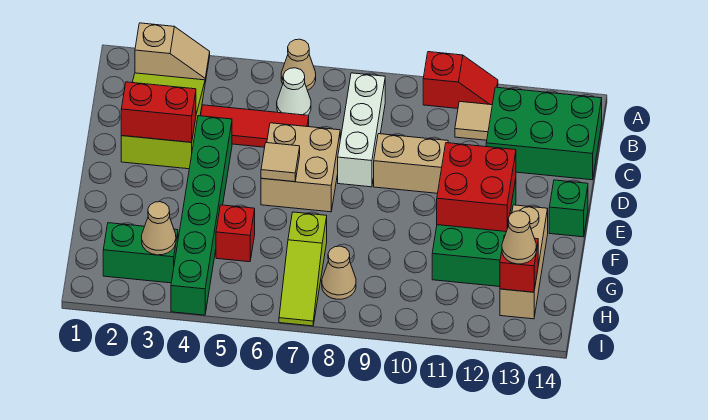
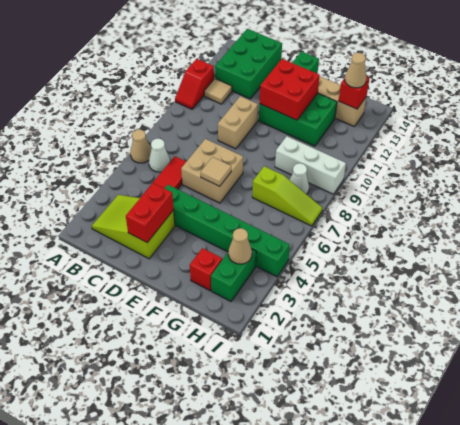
tan 1x2 slope [135,23,210,82] -> none
red 1x2 slope [423,52,498,108] -> red 1x2 slope turned to [175,59,214,109]
white 1x3 brick [338,73,385,187] -> white 1x3 brick moved to [275,136,346,194]
red 1x1 brick [216,205,255,262] -> red 1x1 brick moved to [190,248,222,290]
tan 1x1 cone [322,246,356,299] -> white 1x1 cone [290,163,309,194]

